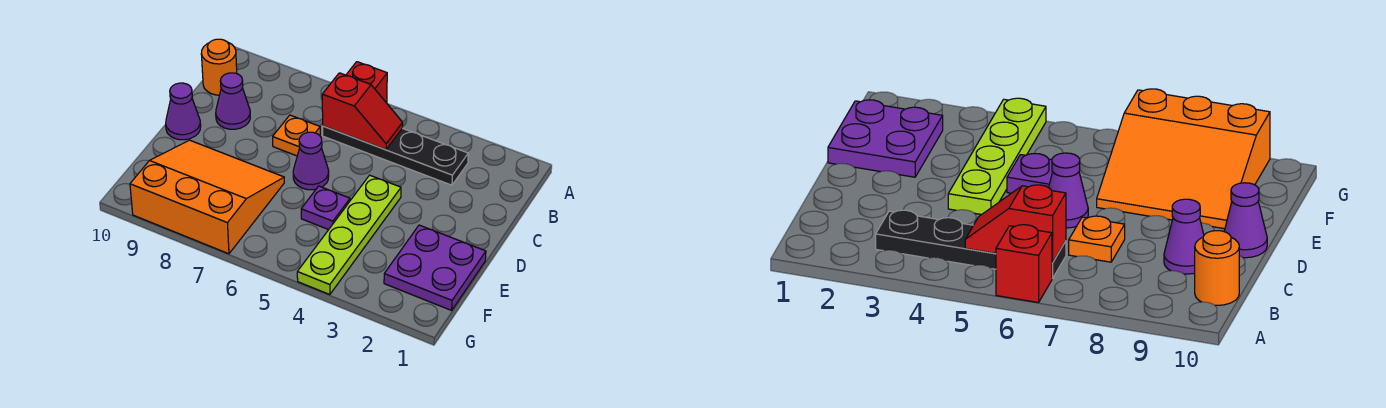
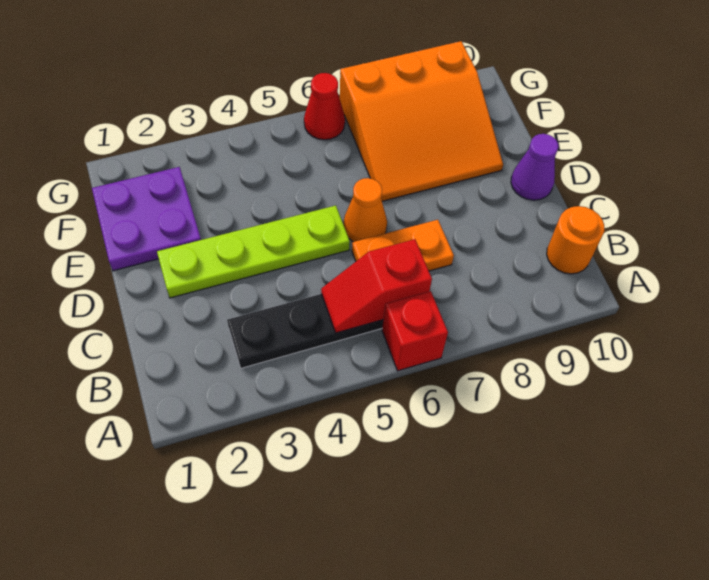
orange 1x1 plate [273,115,320,156] -> orange 1x2 plate [352,220,454,271]
purple 1x1 cone [216,73,250,129] -> none
lime 1x4 plate [297,175,401,295] -> lime 1x4 plate turned to [157,205,350,298]
purple 1x1 cone [293,132,329,190] -> orange 1x1 cone [344,178,387,242]
purple 1x1 plate [301,186,350,230] -> none
none -> red 1x1 cone [304,73,345,140]

